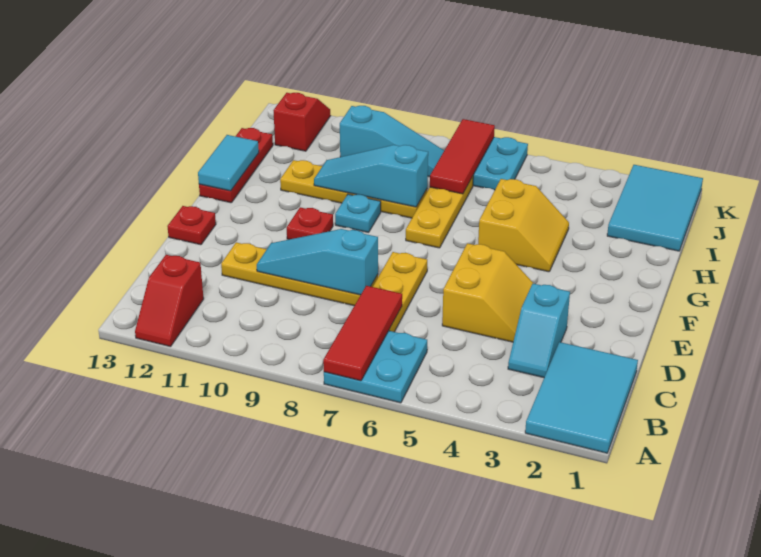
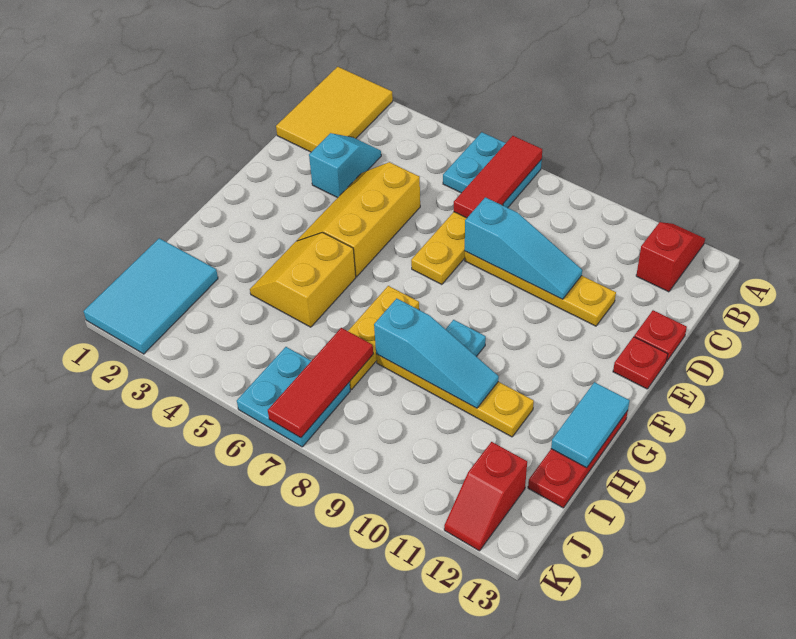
cyan 2x3 tile [525,342,638,453] -> yellow 2x3 tile [276,67,393,152]
yellow 2x2 slope [442,243,534,342] -> yellow 2x3 slope [297,162,420,277]
red 1x1 plate [287,207,333,239] -> red 1x1 plate moved to [634,310,687,361]
cyan 1x3 slope [340,106,444,177] -> none

